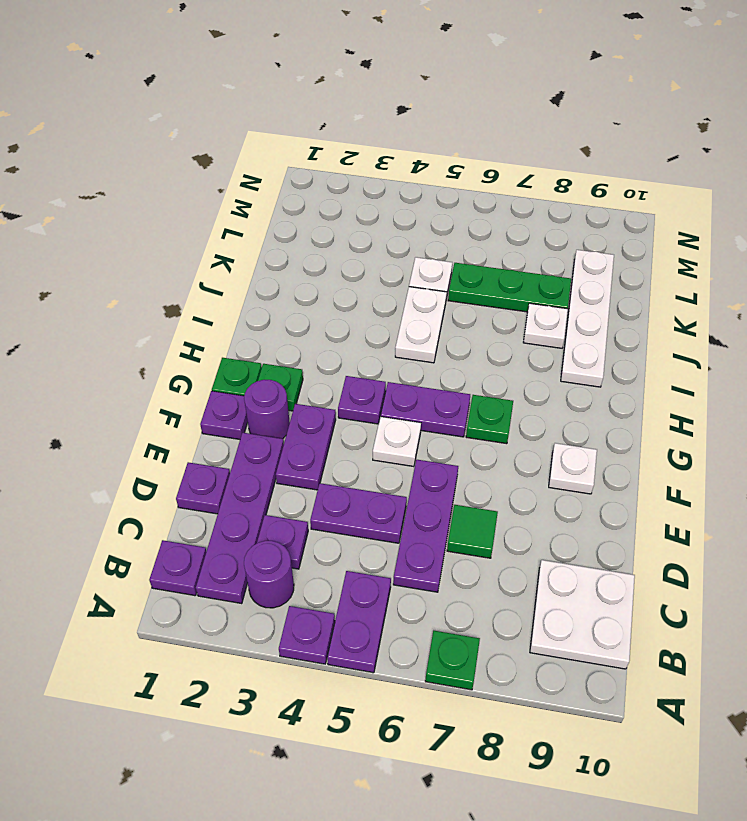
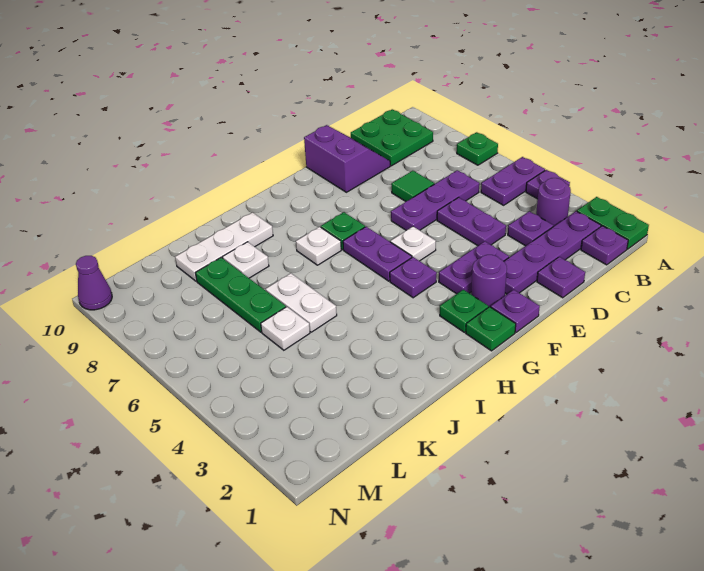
none -> green 1x2 plate [577,197,649,249]
white 2x2 plate [530,560,635,669] -> green 2x2 plate [351,109,433,166]
none -> purple 2x2 slope [304,125,390,192]
white 1x1 plate [549,443,597,494] -> white 1x1 plate moved to [296,227,341,265]
white 1x2 plate [395,287,447,363] -> white 1x2 plate turned to [266,273,337,332]
white 1x4 plate [561,250,614,387] -> white 1x3 plate [175,213,273,281]
none -> purple 1x1 cone [76,256,112,310]

